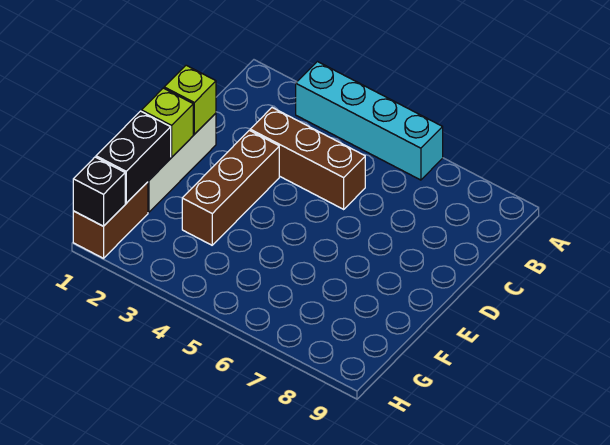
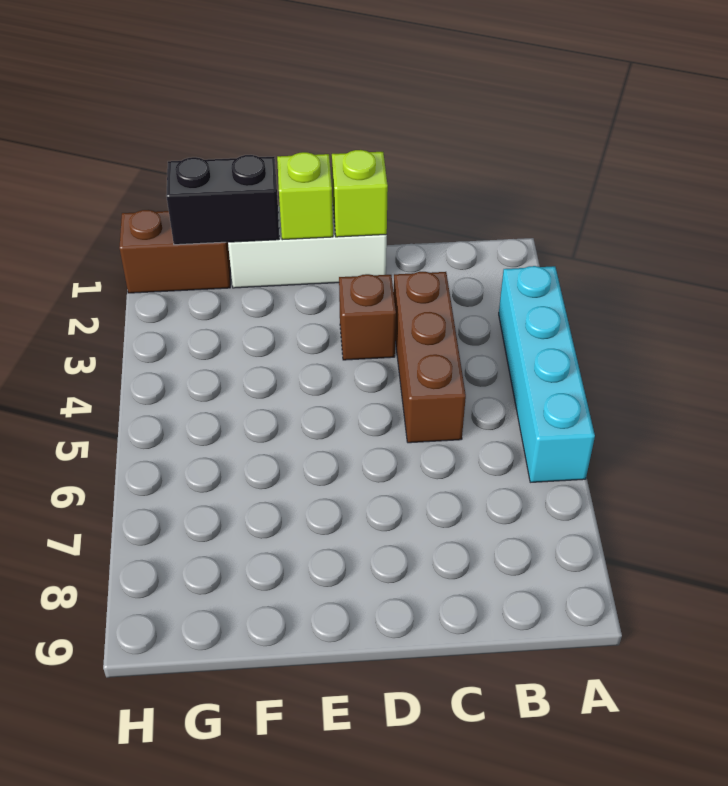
brown 1x3 brick [182,130,279,245] -> brown 1x1 brick [339,274,396,360]
black 1x1 brick [73,157,125,226] -> none

